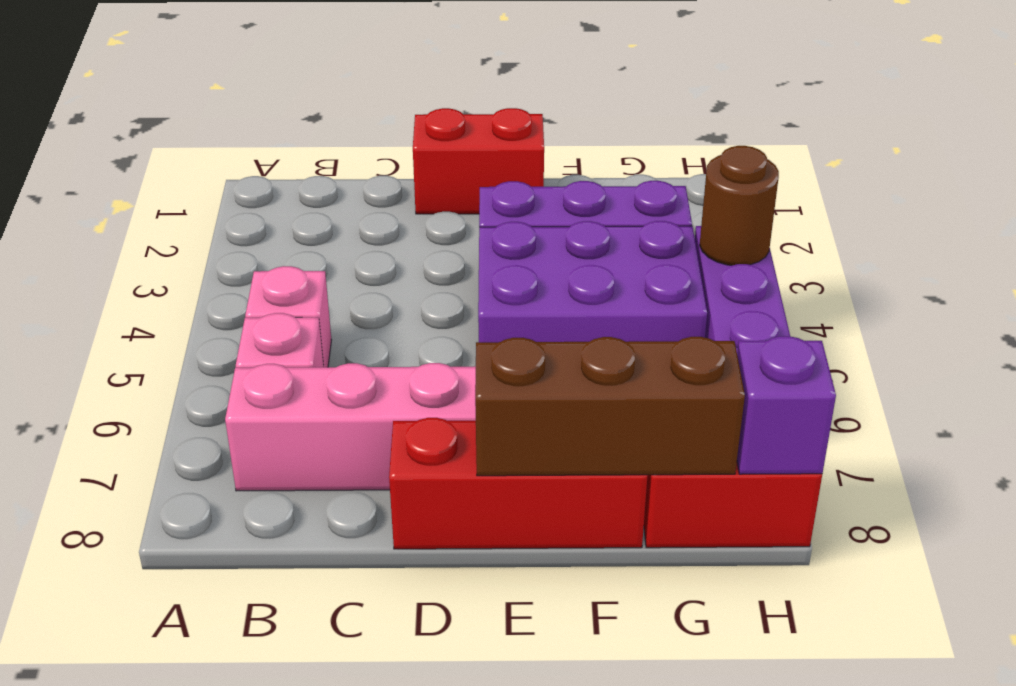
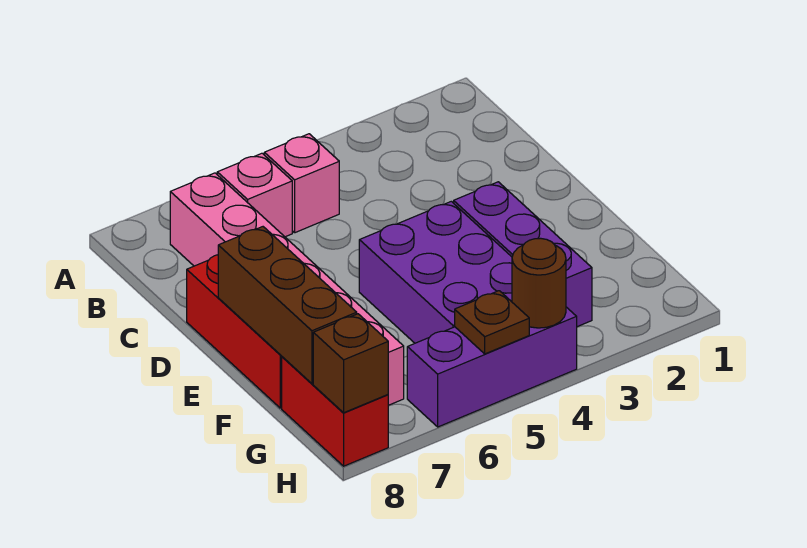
red 1x2 brick [413,108,544,214] -> none
none -> brown 1x1 plate [455,291,529,354]
purple 1x1 brick [737,336,836,474] -> brown 1x1 brick [313,314,388,413]

